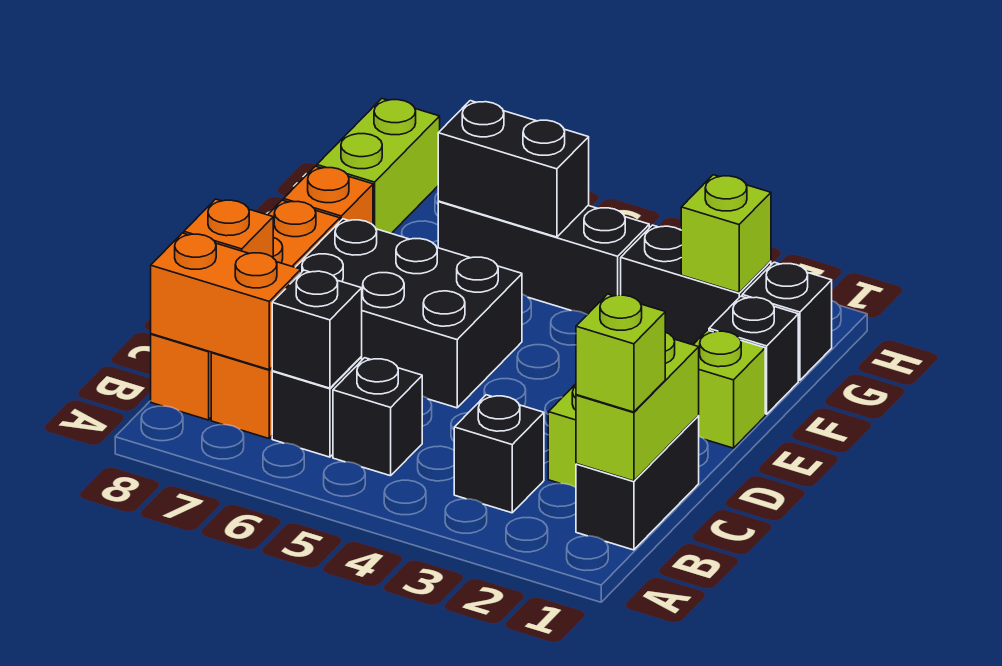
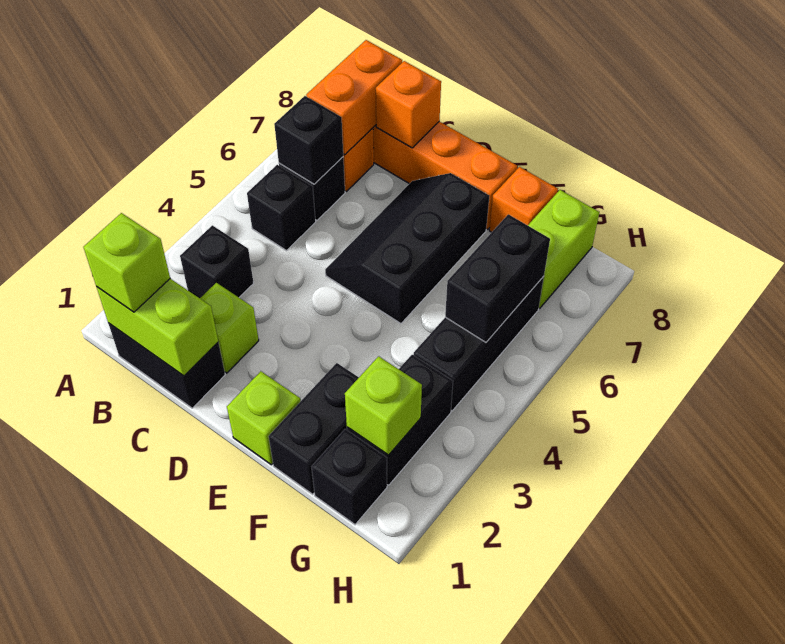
black 2x3 brick [295,219,522,408] -> black 2x3 slope [325,173,489,324]
black 1x1 brick [709,296,798,414] -> black 1x2 brick [269,363,359,494]
lime 1x2 brick [317,99,440,233] -> lime 1x2 brick turned to [528,190,599,308]

